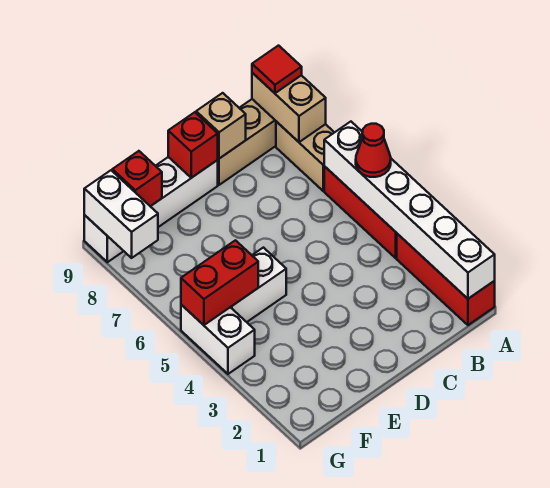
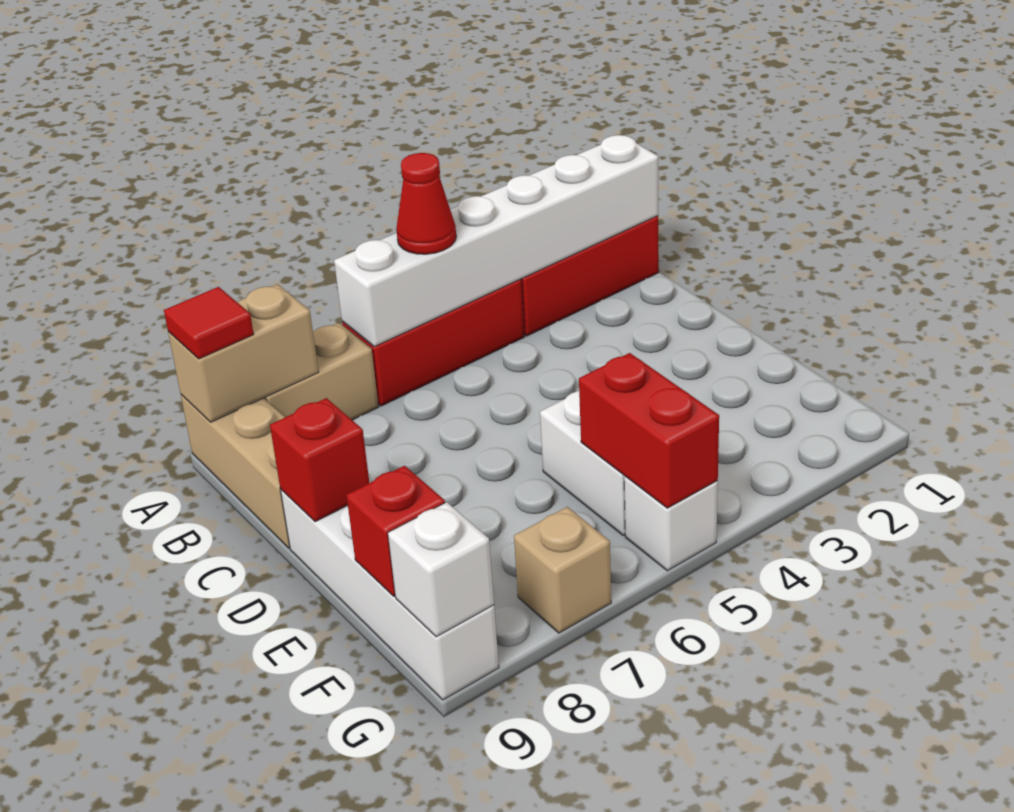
tan 1x1 brick [196,93,246,159] -> tan 1x1 brick moved to [514,507,611,633]
white 1x2 brick [181,305,255,374] -> white 1x1 brick [624,476,718,571]
white 1x2 brick [84,170,158,258] -> white 1x1 brick [388,502,494,637]

